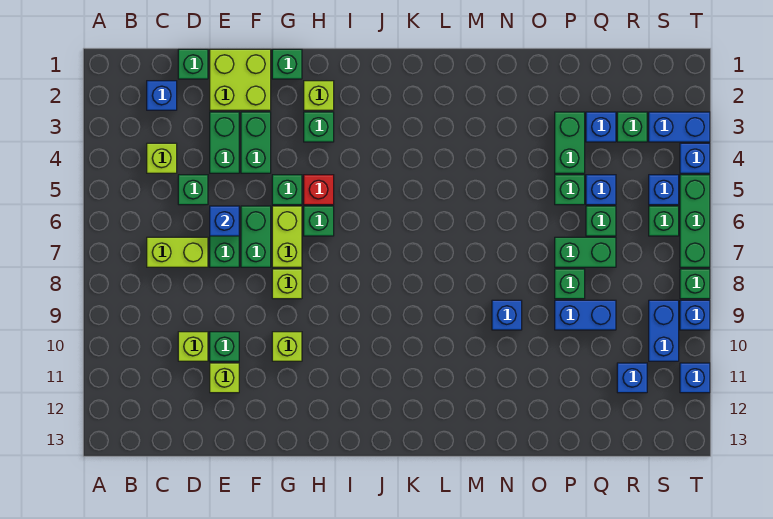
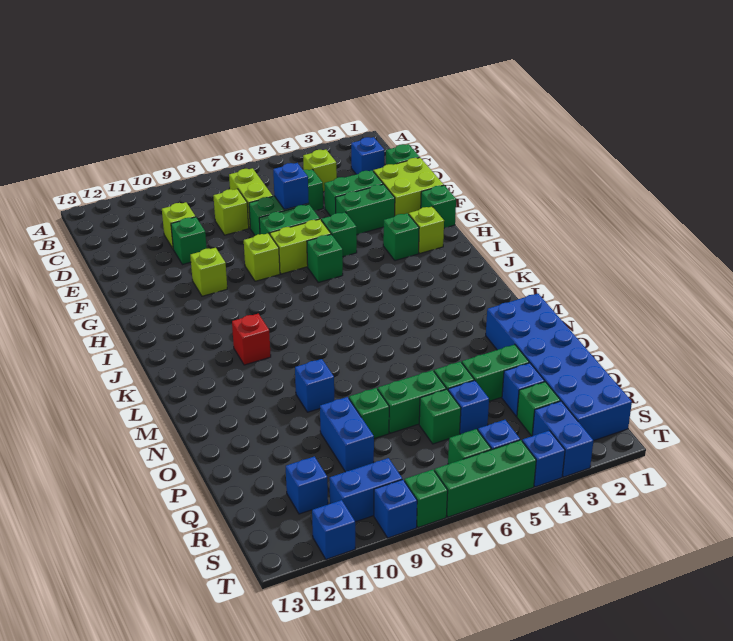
lime 1x1 brick [210,363,239,393] -> lime 1x1 brick moved to [213,189,249,235]
red 1x1 brick [304,175,334,205] -> red 1x1 brick moved to [232,314,271,365]
none -> blue 2x6 brick [486,294,632,440]
green 1x2 brick [555,237,616,267] -> green 1x2 brick turned to [378,370,446,433]

